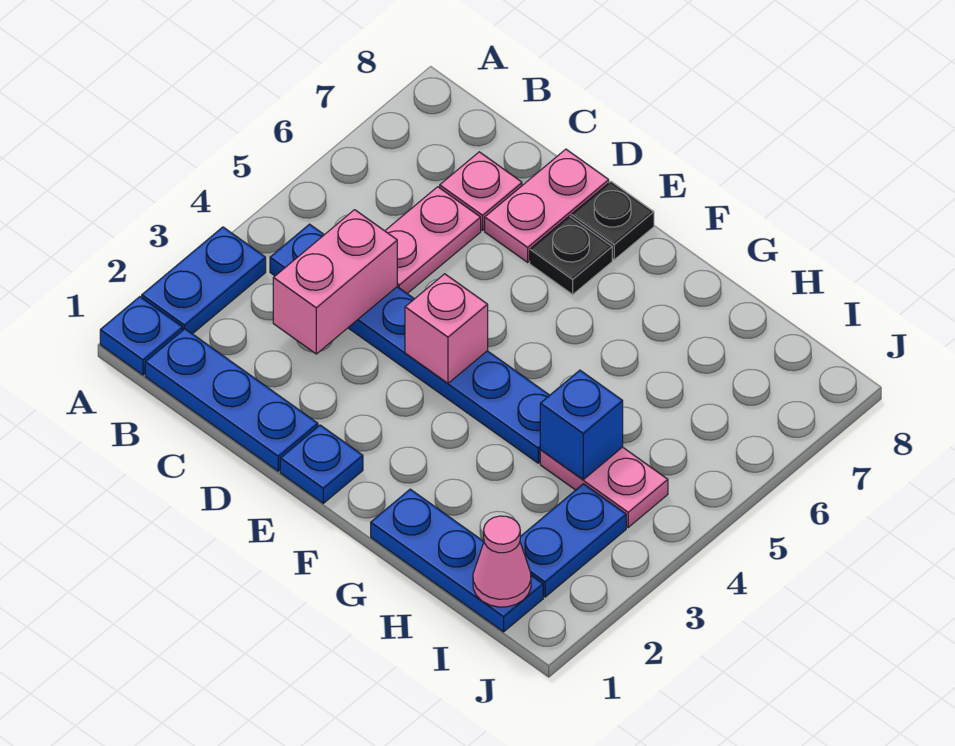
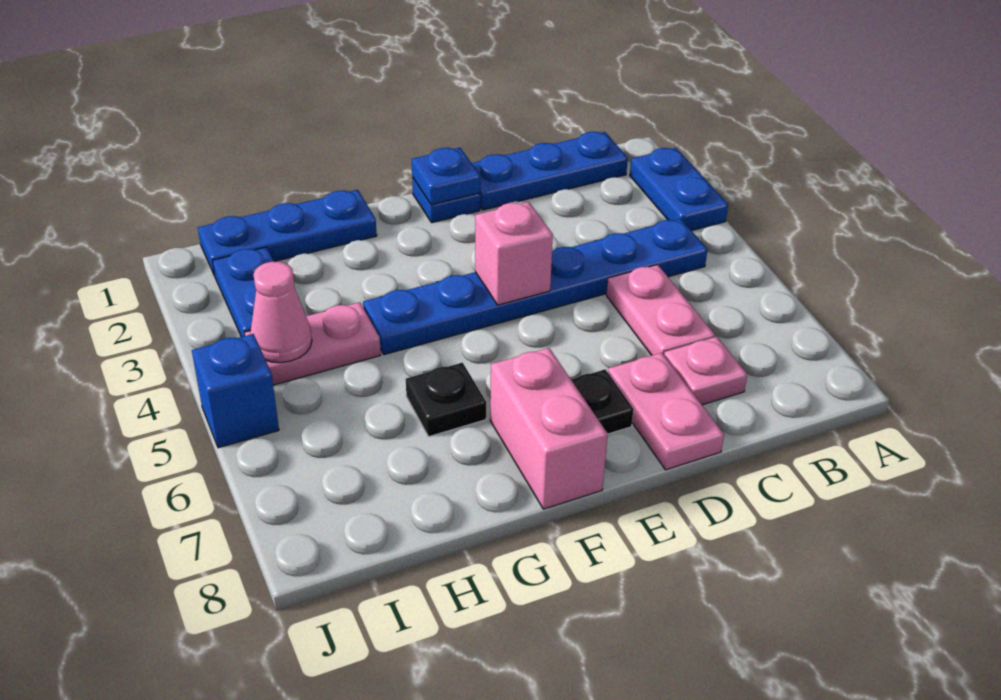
blue 1x1 plate [100,297,183,375] -> blue 1x1 plate moved to [412,148,480,205]
pink 1x2 brick [273,210,397,354] -> pink 1x2 brick moved to [490,348,608,509]
black 1x1 plate [571,182,654,260] -> black 1x1 plate moved to [406,363,486,437]
blue 1x1 brick [540,370,623,480] -> blue 1x1 brick moved to [192,334,279,448]
pink 1x1 cone [473,516,531,607] -> pink 1x1 cone moved to [250,262,312,363]

